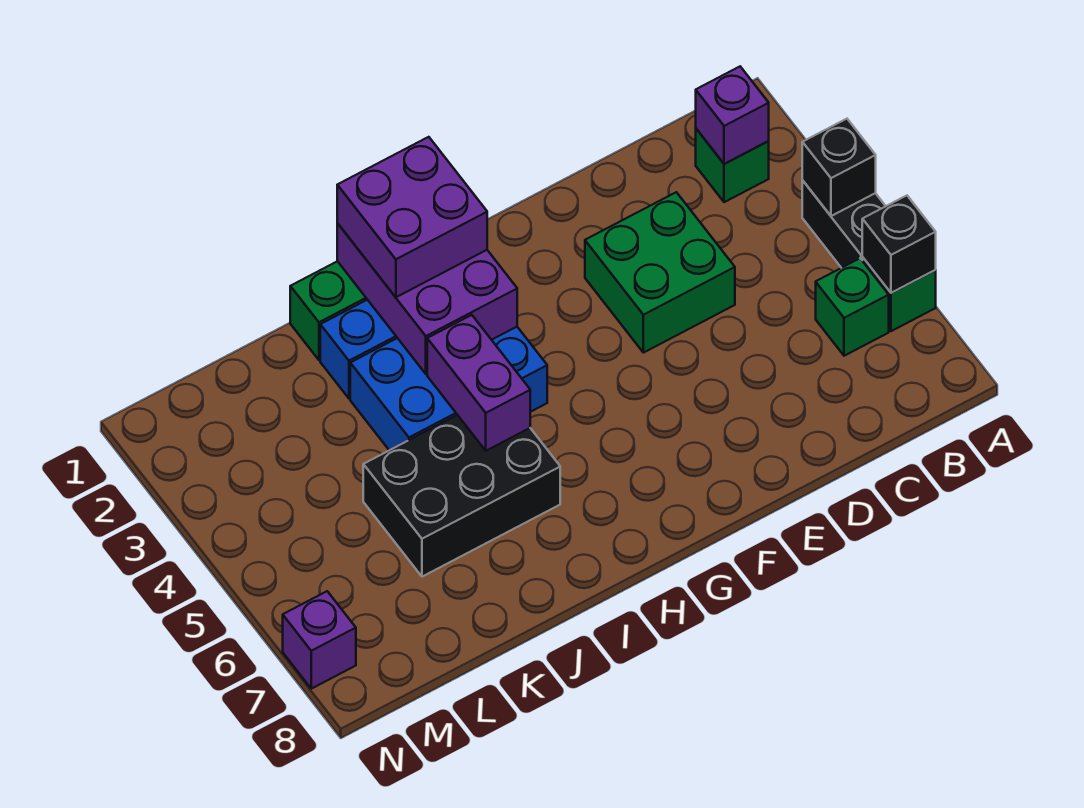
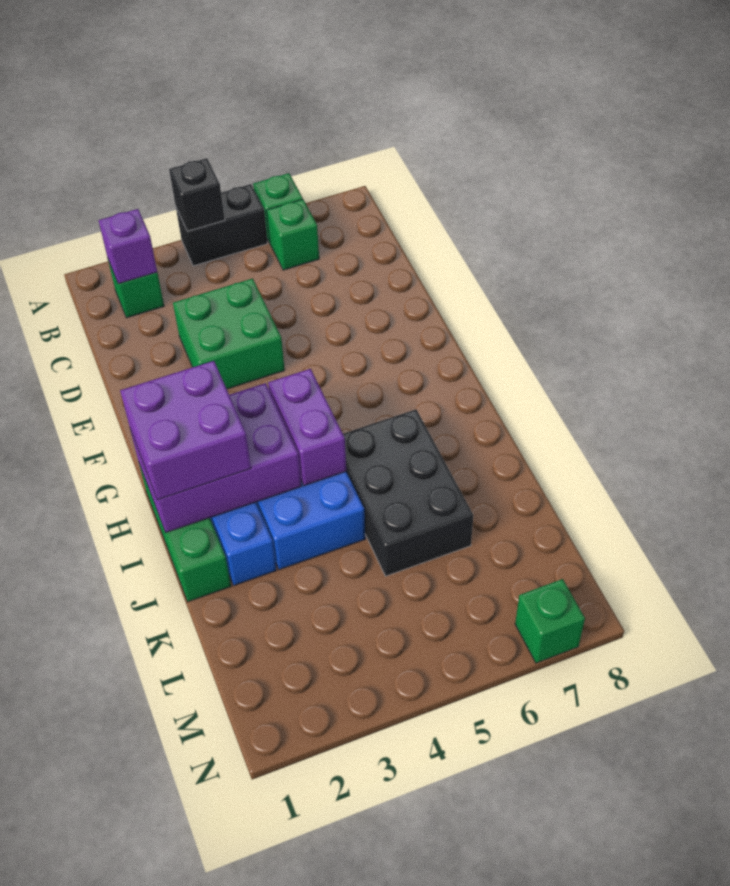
black 1x1 brick [862,196,936,293] -> none
purple 1x2 brick [427,315,530,451] -> purple 1x2 brick turned to [268,369,346,486]
purple 1x1 brick [283,591,356,689] -> green 1x1 brick [515,579,585,663]

